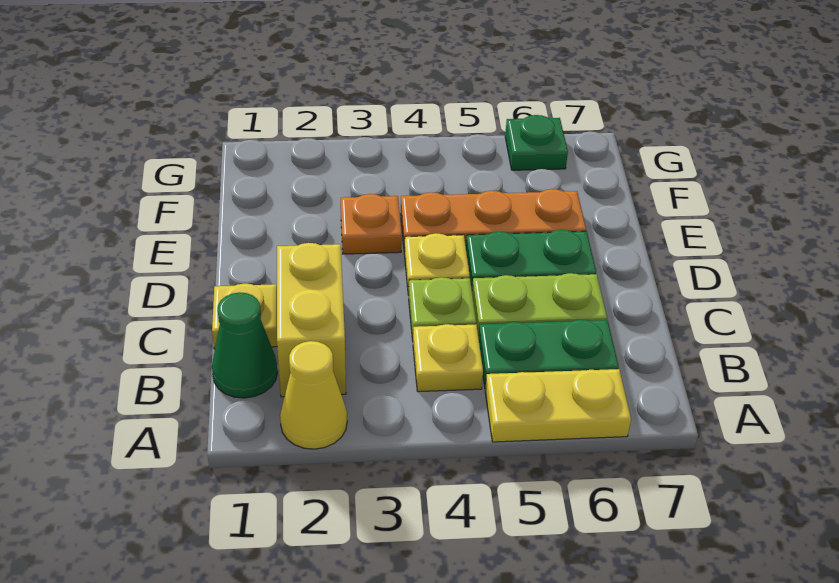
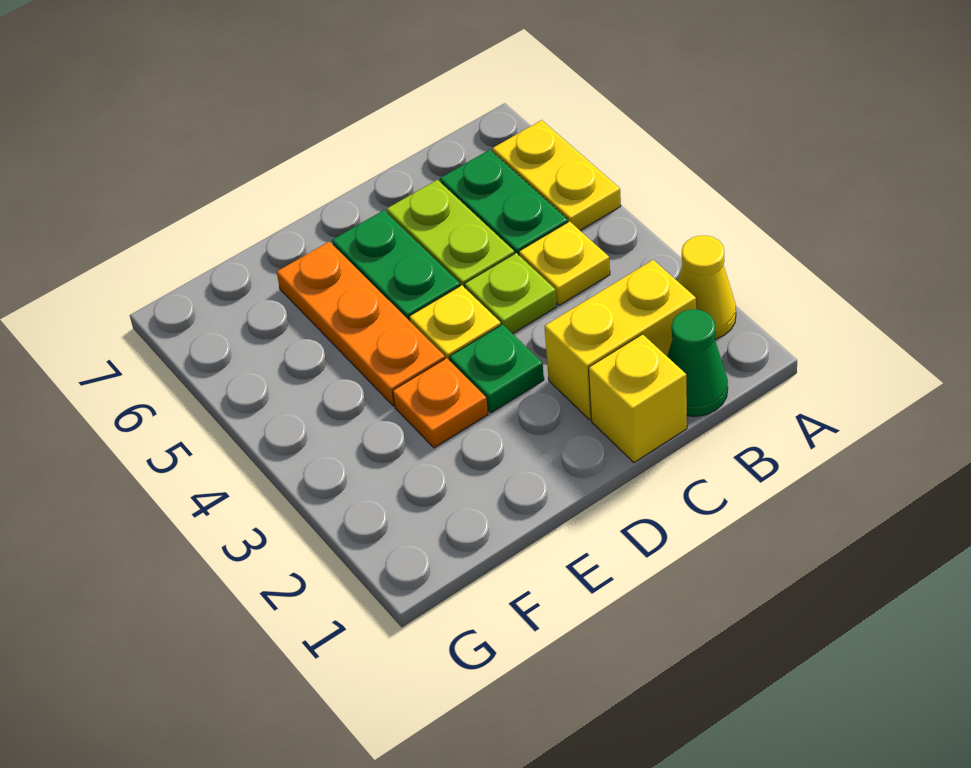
yellow 1x1 plate [212,284,277,349] -> yellow 1x1 brick [589,334,687,462]
green 1x1 plate [505,115,568,170] -> green 1x1 plate moved to [450,324,544,413]

